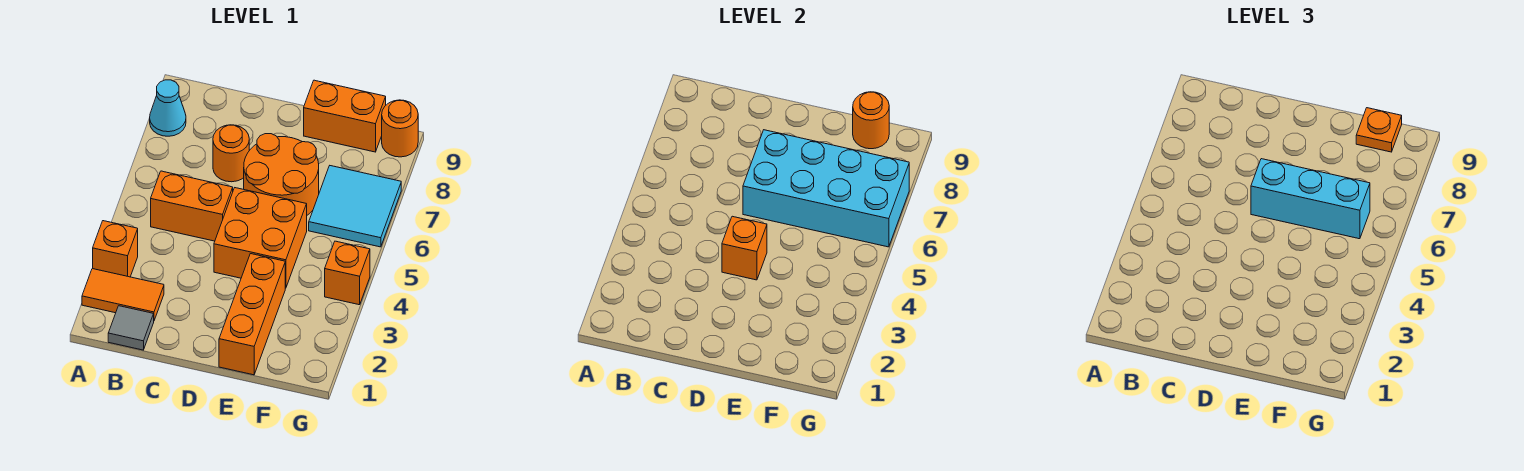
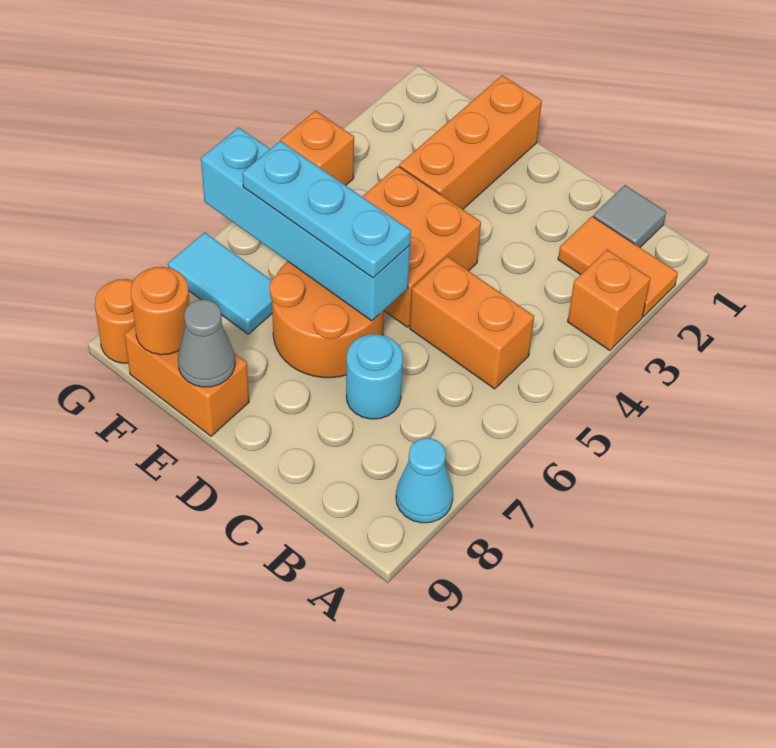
orange 1x1 round brick [213,125,249,182] -> cyan 1x1 round brick [346,334,403,419]
orange 1x1 brick [722,216,767,280] -> none
cyan 2x4 brick [743,130,909,247] -> cyan 1x4 brick [201,127,410,321]
cyan 1x3 brick [1251,159,1370,239] -> cyan 1x3 plate [242,141,411,278]
none -> grey 1x1 cone [178,300,235,387]
cyan 2x2 tile [309,166,401,247] -> cyan 1x2 tile [168,232,272,334]
orange 1x1 plate [1356,108,1402,152] -> none

